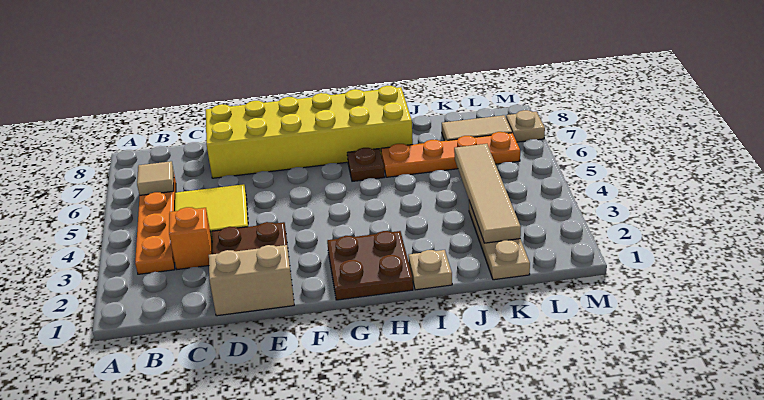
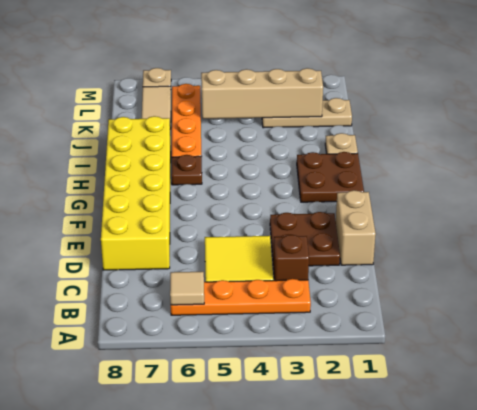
orange 1x1 brick [169,207,213,269] -> brown 1x1 brick [273,235,309,281]
tan 1x4 tile [454,144,521,243] -> tan 1x4 brick [201,68,323,119]

